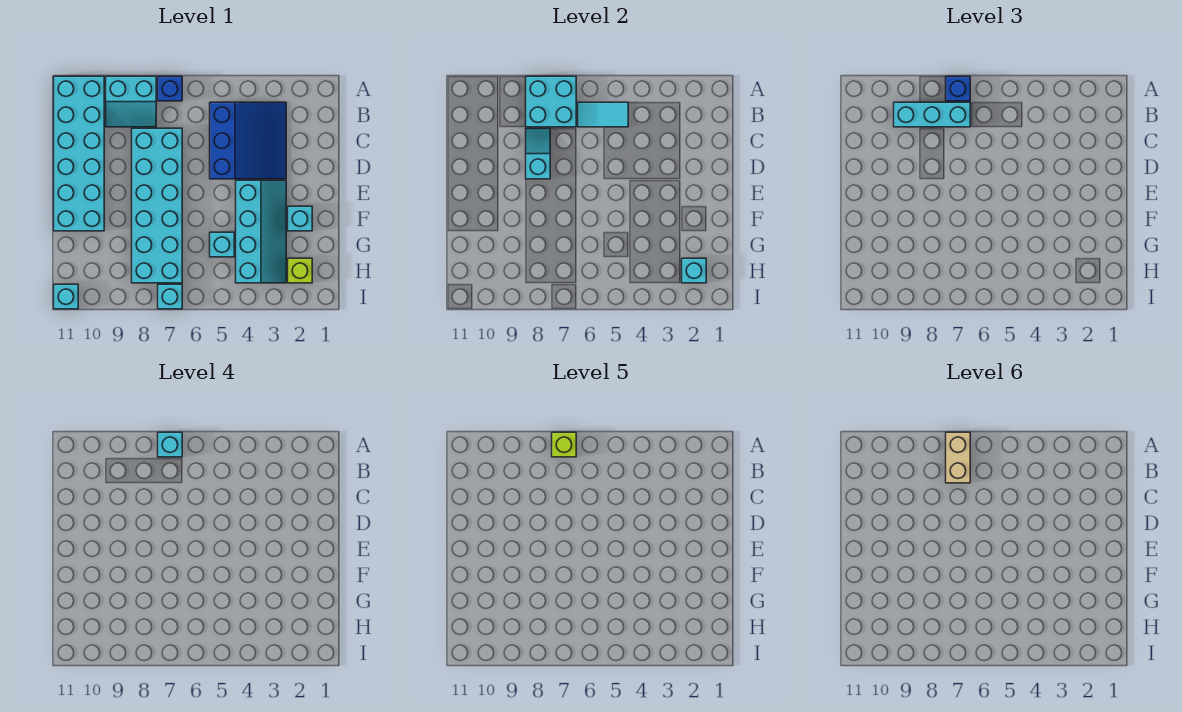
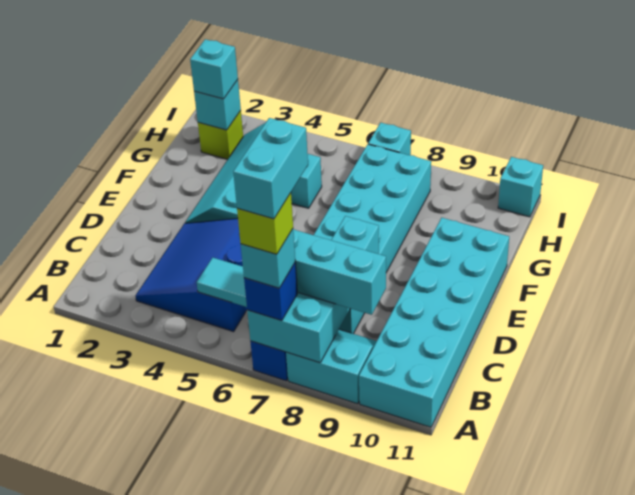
tan 1x2 brick [946,432,970,483] -> cyan 1x2 brick [233,118,308,219]
cyan 1x1 brick [288,206,312,231] -> cyan 1x1 brick moved to [190,39,238,99]

